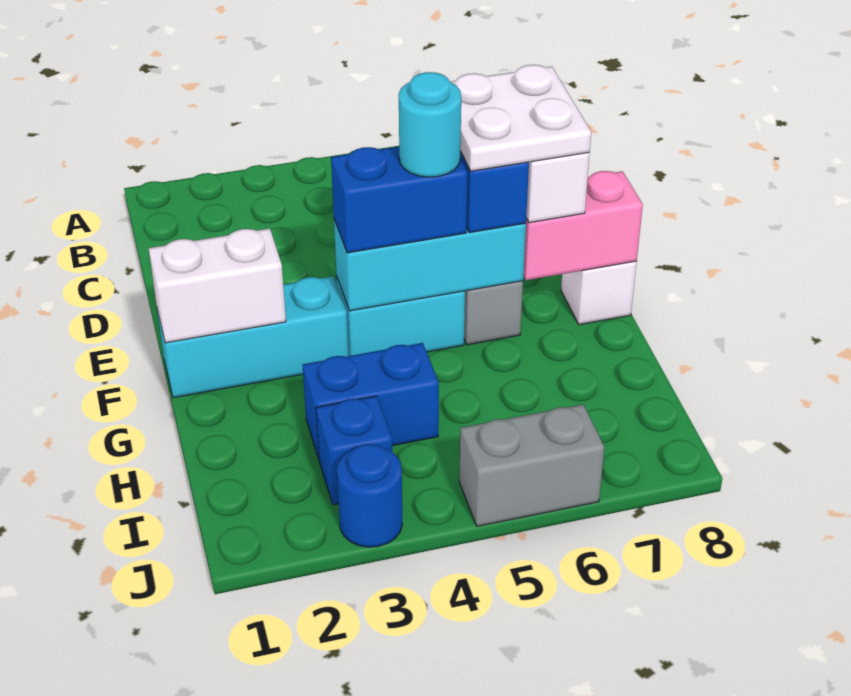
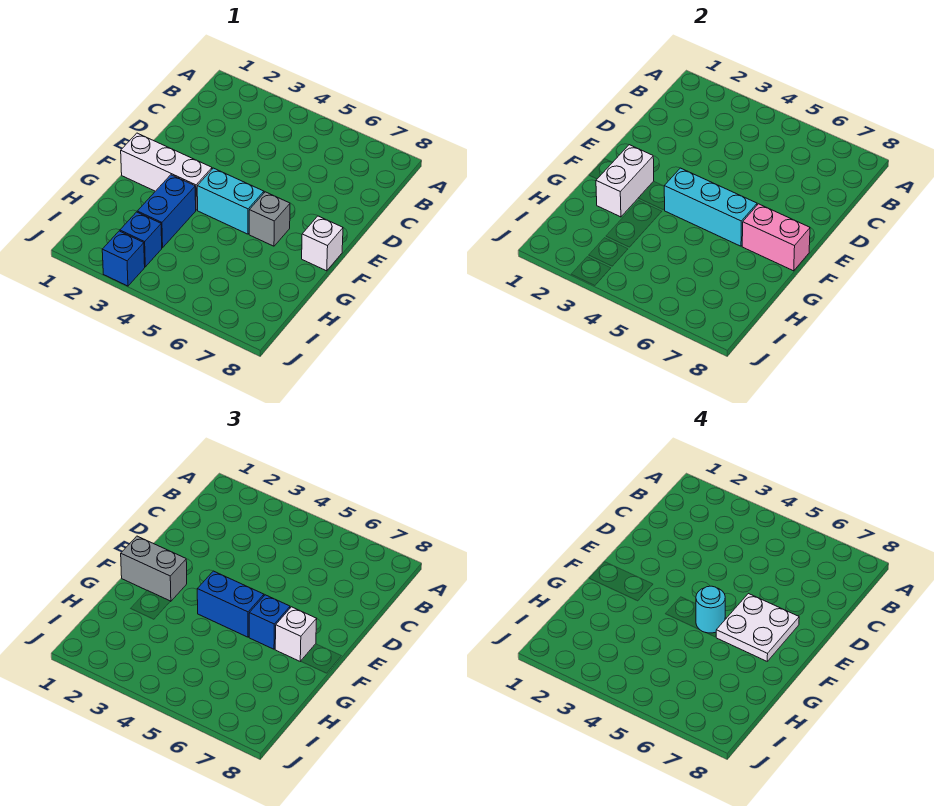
cyan 1x3 brick [157,276,348,398] -> white 1x3 brick [121,133,212,210]
white 1x2 brick [149,229,286,343] -> white 1x2 brick turned to [596,145,654,217]
blue 1x2 brick [303,343,439,459] -> blue 1x2 brick turned to [137,175,196,248]
blue 1x1 round brick [337,444,402,547] -> blue 1x1 brick [102,231,145,286]
grey 1x2 brick [459,404,605,526] -> grey 1x2 brick moved to [121,536,187,601]

